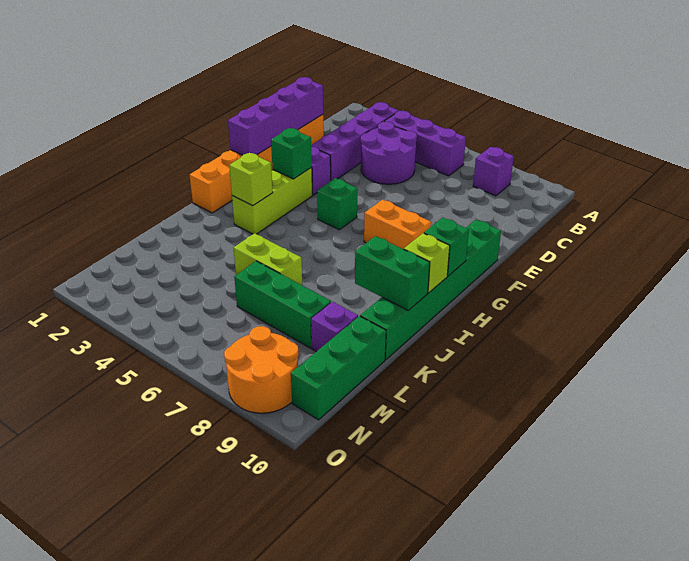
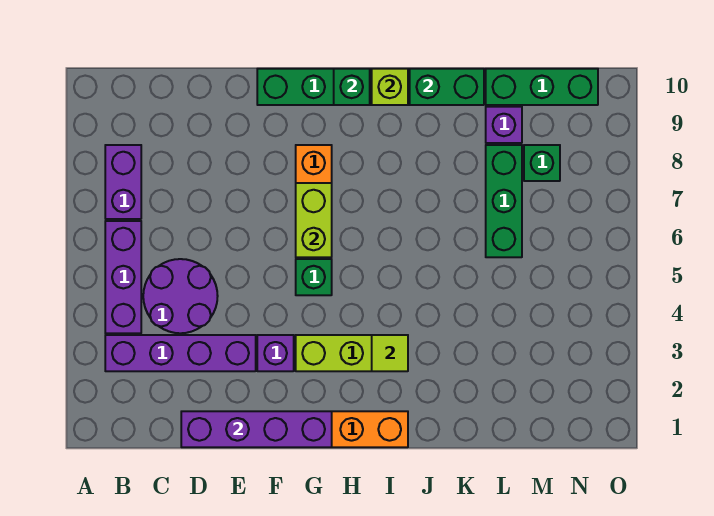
purple 1x1 brick [473,147,514,196] -> purple 1x2 brick [105,145,141,219]
green 1x1 brick [271,128,312,179] -> green 1x1 brick moved to [524,145,560,181]
lime 1x1 brick [229,153,273,206] -> lime 1x1 tile [372,335,408,371]
green 1x2 brick [355,236,430,311] -> green 1x2 brick turned to [410,69,484,105]
lime 1x2 brick [234,233,302,285] -> lime 1x2 brick moved to [296,183,332,257]
orange 2x2 round brick [224,326,299,413] -> none

